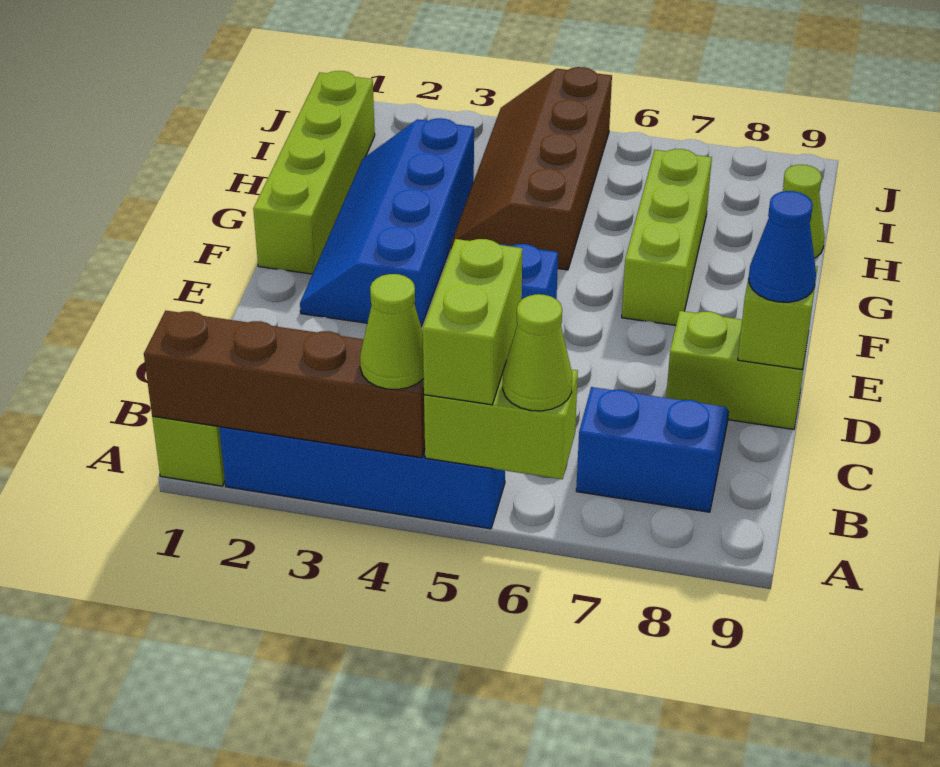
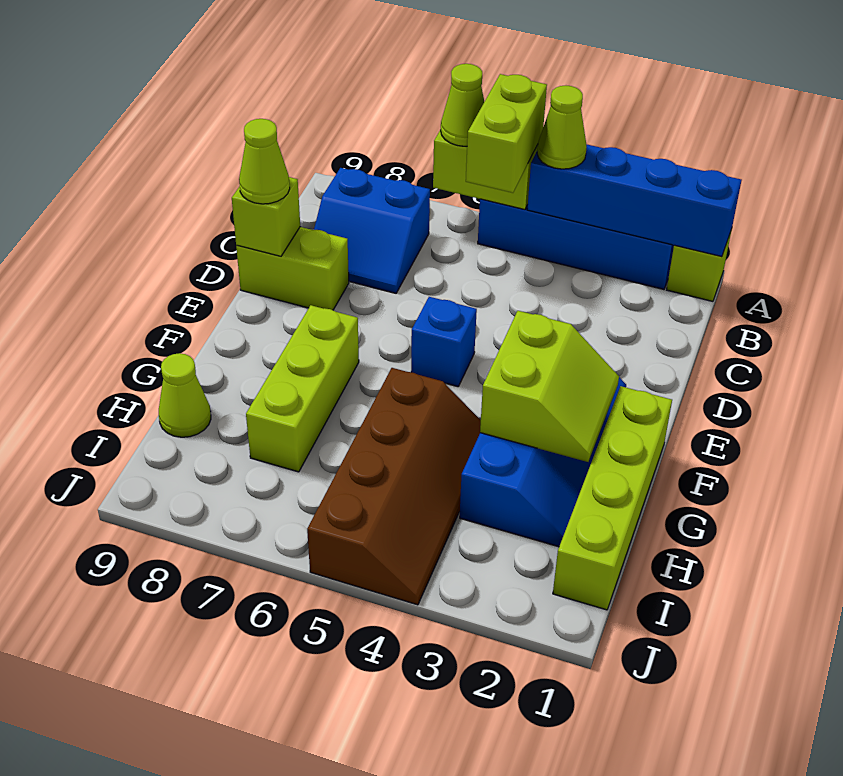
brown 1x4 brick [144,311,425,458] -> blue 1x4 brick [527,144,741,257]
blue 1x1 cone [749,191,816,302] -> lime 1x1 cone [239,119,290,204]
none -> lime 2x2 slope [480,311,619,462]

